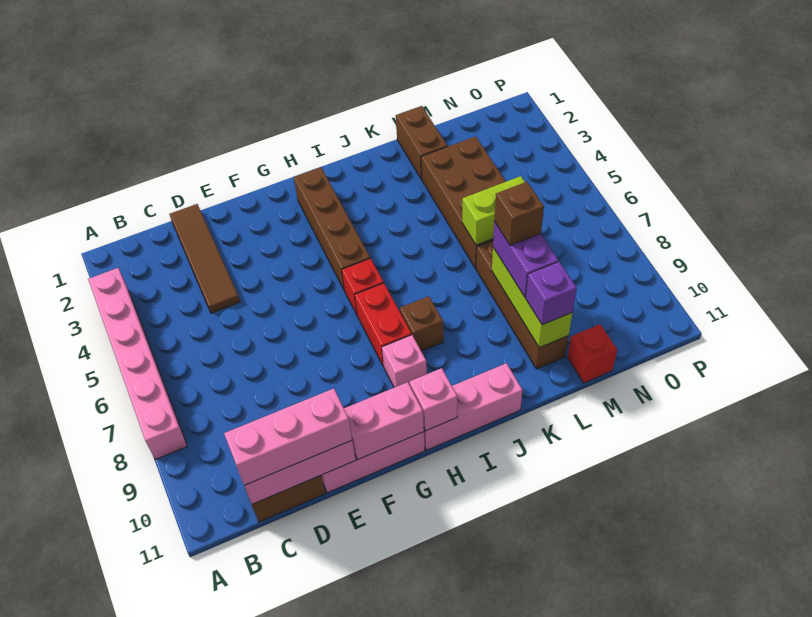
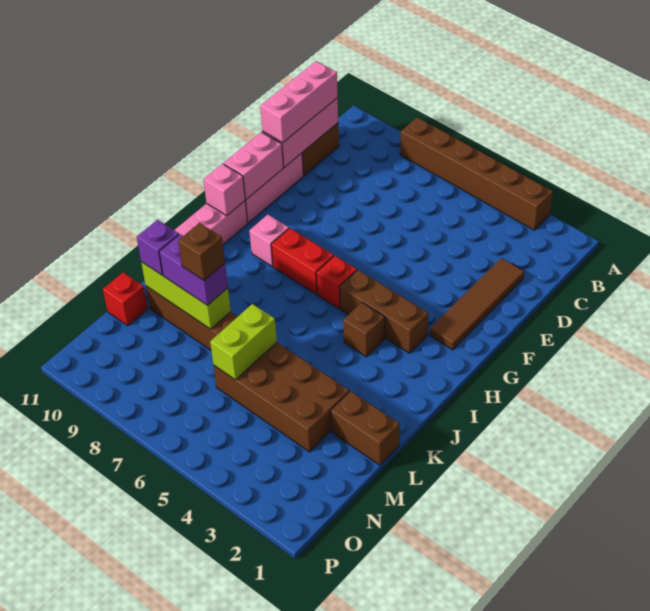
pink 1x6 brick [88,268,187,460] -> brown 1x6 brick [400,117,553,230]
brown 1x4 tile [169,204,240,313] -> brown 1x4 tile turned to [430,258,524,350]
brown 1x4 brick [294,167,370,291] -> brown 1x3 brick [340,270,428,353]
brown 1x1 brick [400,296,443,351] -> brown 1x1 brick moved to [343,302,385,357]

